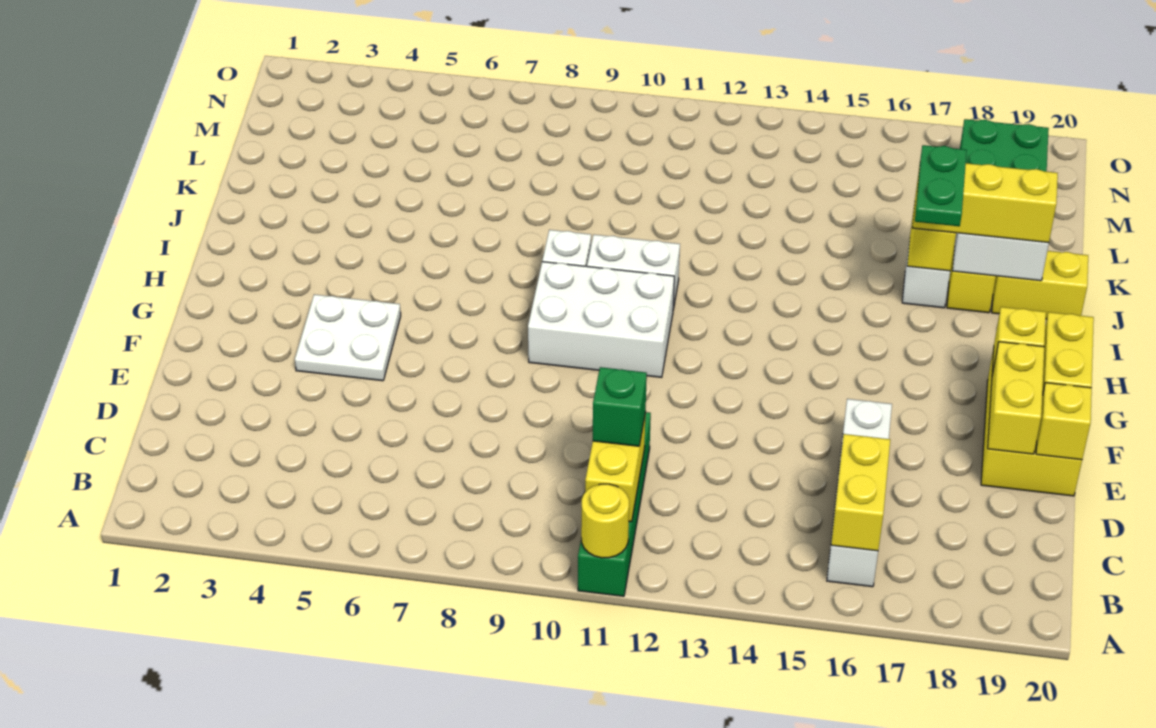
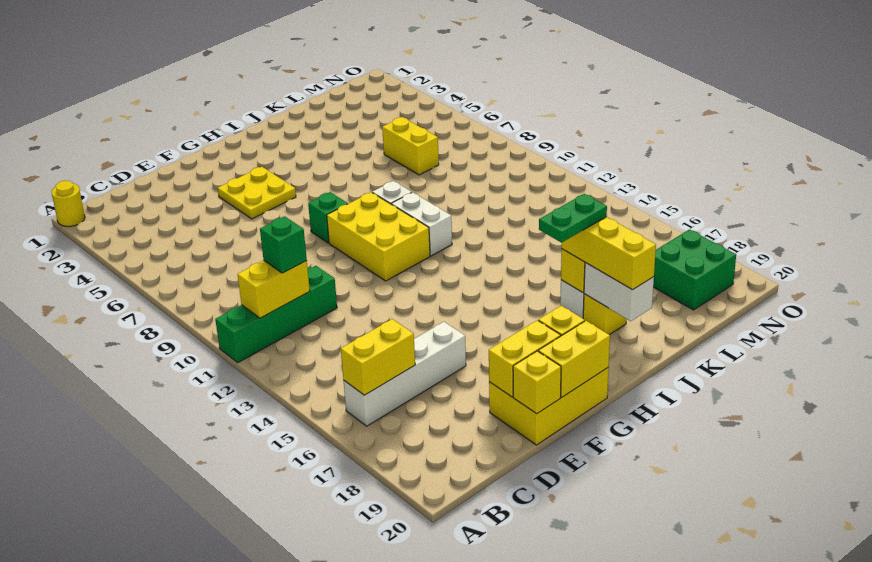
yellow 1x1 round brick [581,484,629,558] -> yellow 1x1 round brick moved to [52,181,85,227]
white 2x2 plate [295,294,401,381] -> yellow 2x2 plate [218,167,296,219]
none -> green 1x1 brick [308,192,348,243]
white 2x3 brick [528,262,674,377] -> yellow 2x3 brick [327,192,430,281]
yellow 1x2 brick [992,251,1088,319] -> yellow 1x2 brick moved to [382,117,439,175]

